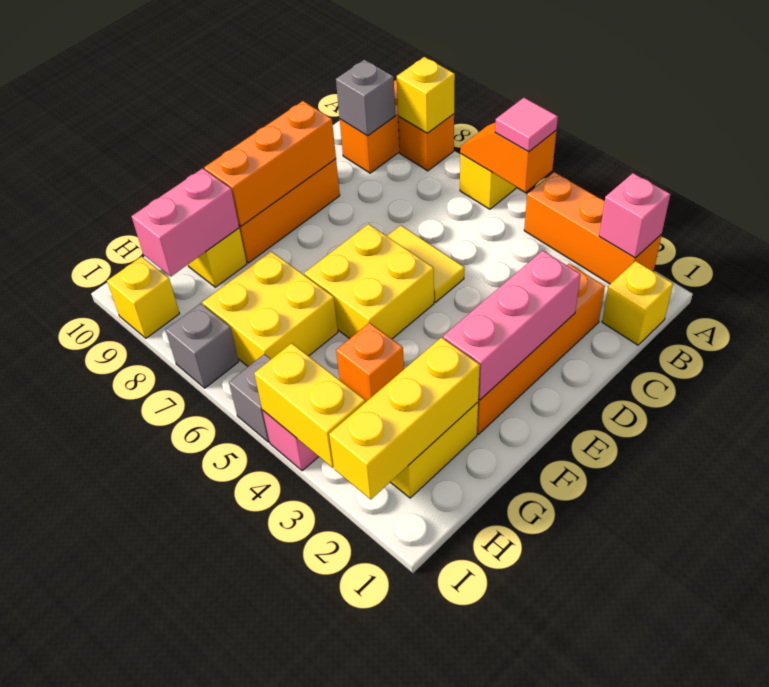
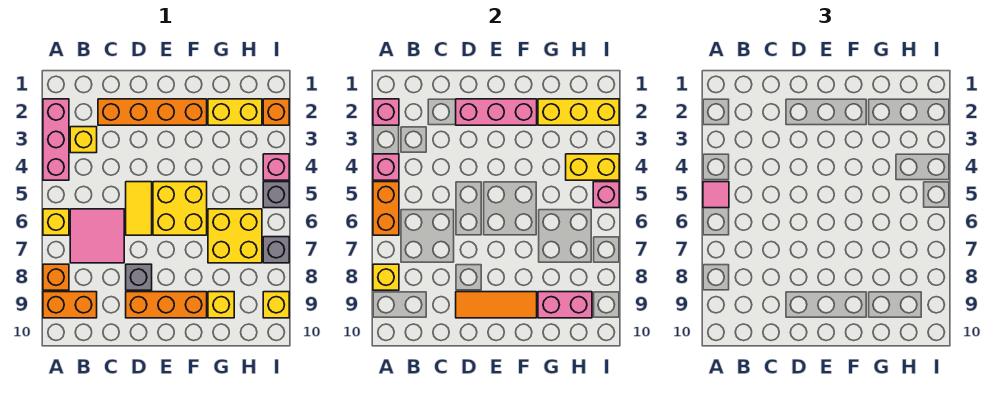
orange 1x3 brick [524,172,662,284] -> pink 1x3 brick [43,99,69,180]
none -> pink 1x1 brick [373,154,399,180]
orange 1x2 slope [460,122,556,192] -> orange 1x2 brick [373,182,399,235]
yellow 1x1 brick [602,261,673,345] -> yellow 1x1 brick moved to [70,127,97,153]
none -> pink 2x2 tile [70,209,124,263]
grey 1x1 brick [336,60,395,136] -> grey 1x1 brick moved to [126,264,152,290]
orange 1x3 brick [204,101,336,226] -> orange 1x3 tile [456,292,537,318]
orange 1x1 brick [336,323,404,402] -> orange 1x1 brick moved to [263,99,289,125]
yellow 1x2 brick [254,343,365,468] -> yellow 1x2 brick turned to [566,154,619,180]
none -> pink 1x1 brick [593,182,619,208]

